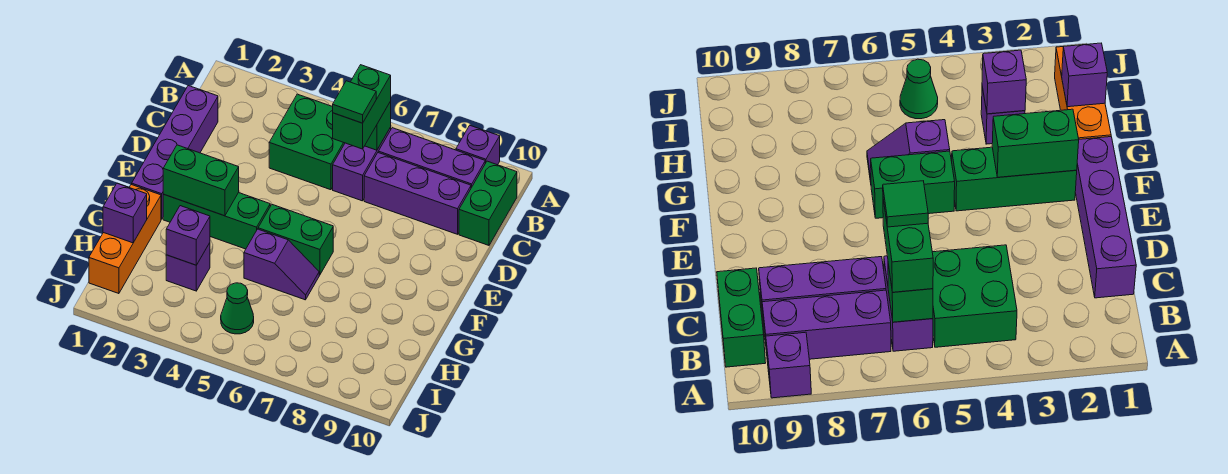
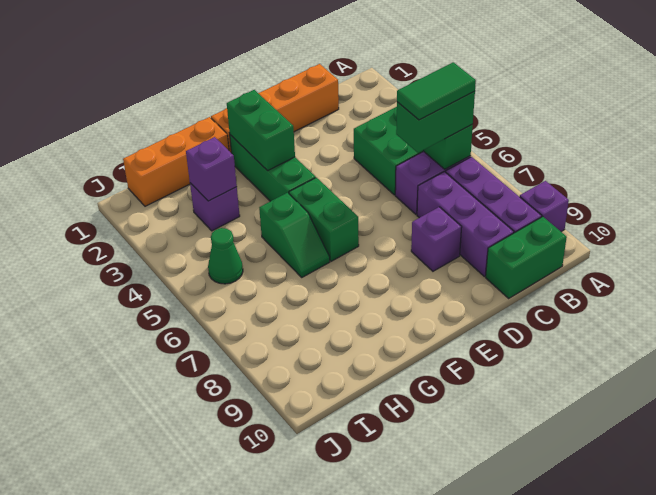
purple 1x4 brick [132,86,218,219] -> orange 1x4 brick [211,64,339,152]
green 1x1 tile [333,81,376,123] -> green 1x2 tile [397,62,476,120]
purple 1x2 slope [244,229,319,300] -> green 1x2 slope [259,193,330,277]
purple 1x1 brick [103,183,147,243] -> purple 1x1 brick moved to [411,207,462,271]

